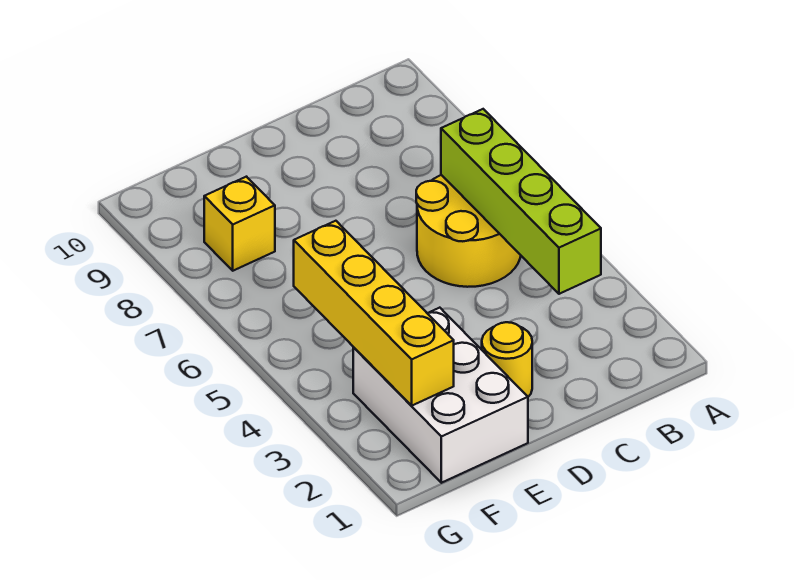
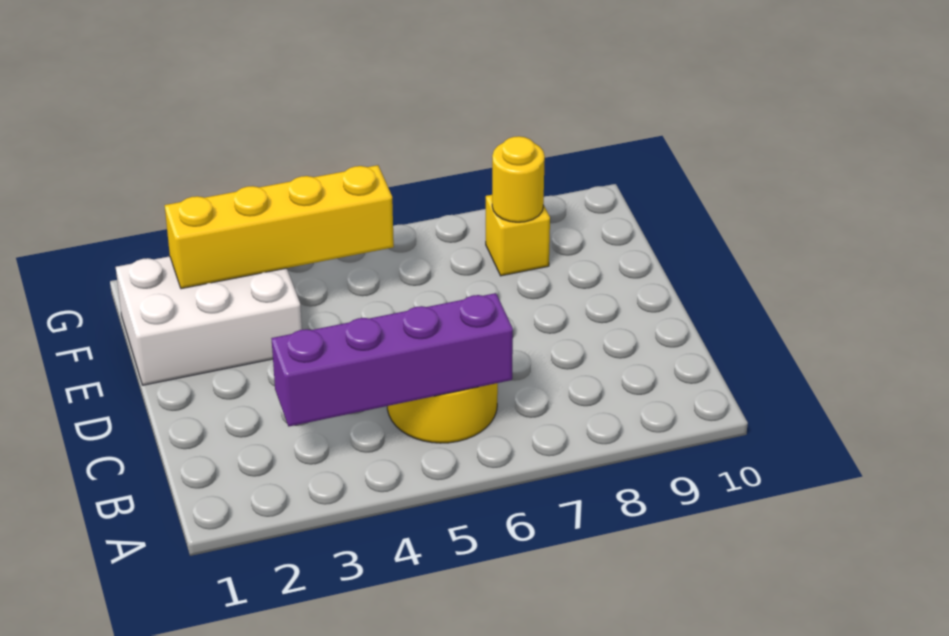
lime 1x4 brick [441,109,601,294] -> purple 1x4 brick [271,293,513,426]
yellow 1x1 round brick [482,322,532,397] -> yellow 1x1 round brick moved to [492,136,545,222]

